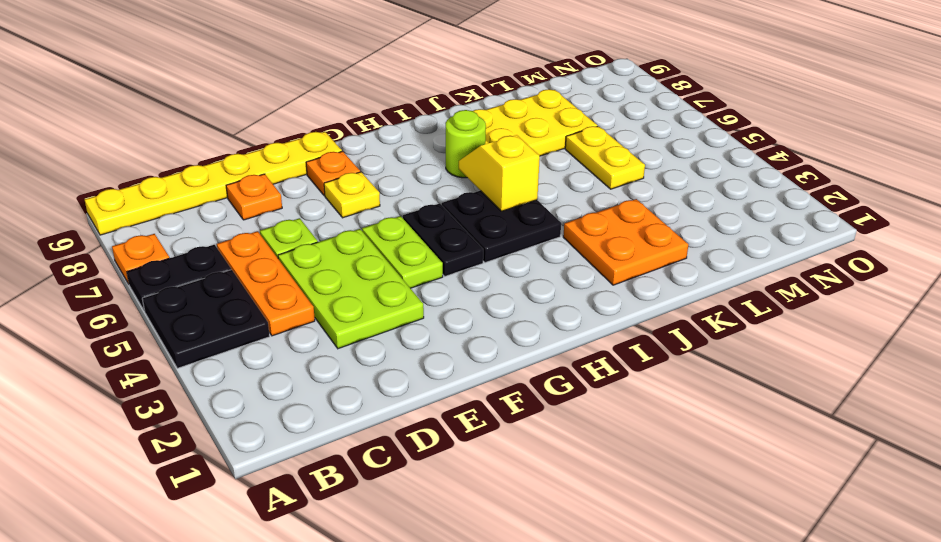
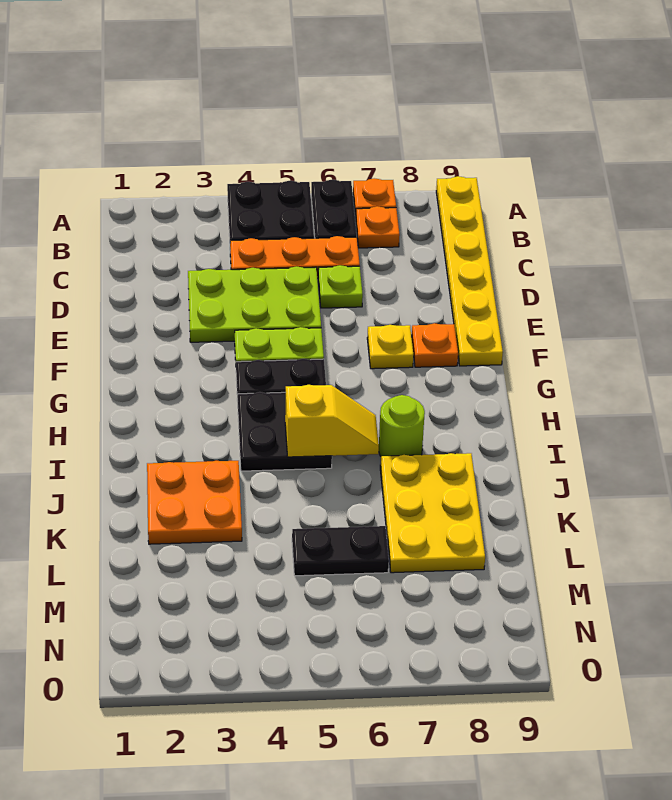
orange 1x1 plate [226,174,282,220] -> orange 1x1 plate moved to [356,206,400,248]
yellow 1x2 plate [565,126,645,189] -> black 1x2 plate [292,526,389,576]

